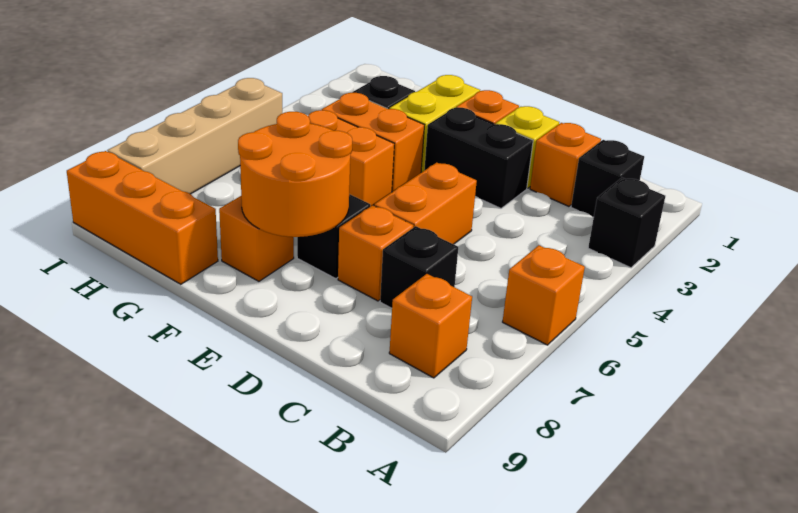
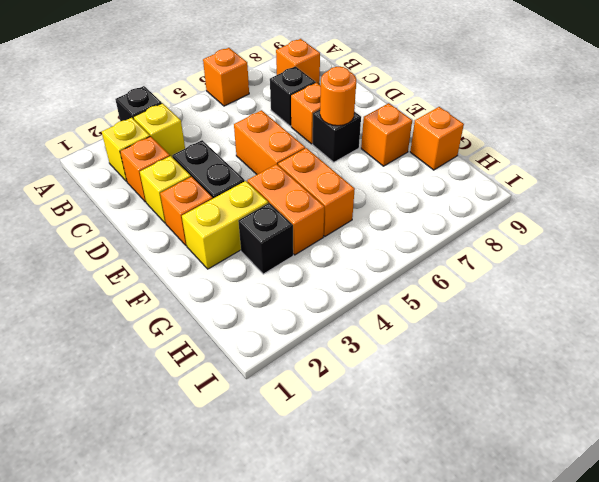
black 1x1 brick [571,140,644,217] -> yellow 1x1 brick [102,118,150,181]
none -> yellow 1x1 brick [133,103,185,158]
orange 1x2 brick [374,163,477,244] -> orange 1x2 brick turned to [234,110,305,174]
orange 2x2 round brick [238,112,352,237] -> orange 1x1 round brick [320,67,356,126]
orange 1x3 brick [67,151,218,284] -> orange 1x1 brick [410,107,464,170]
tan 1x4 brick [107,78,282,194] -> none

